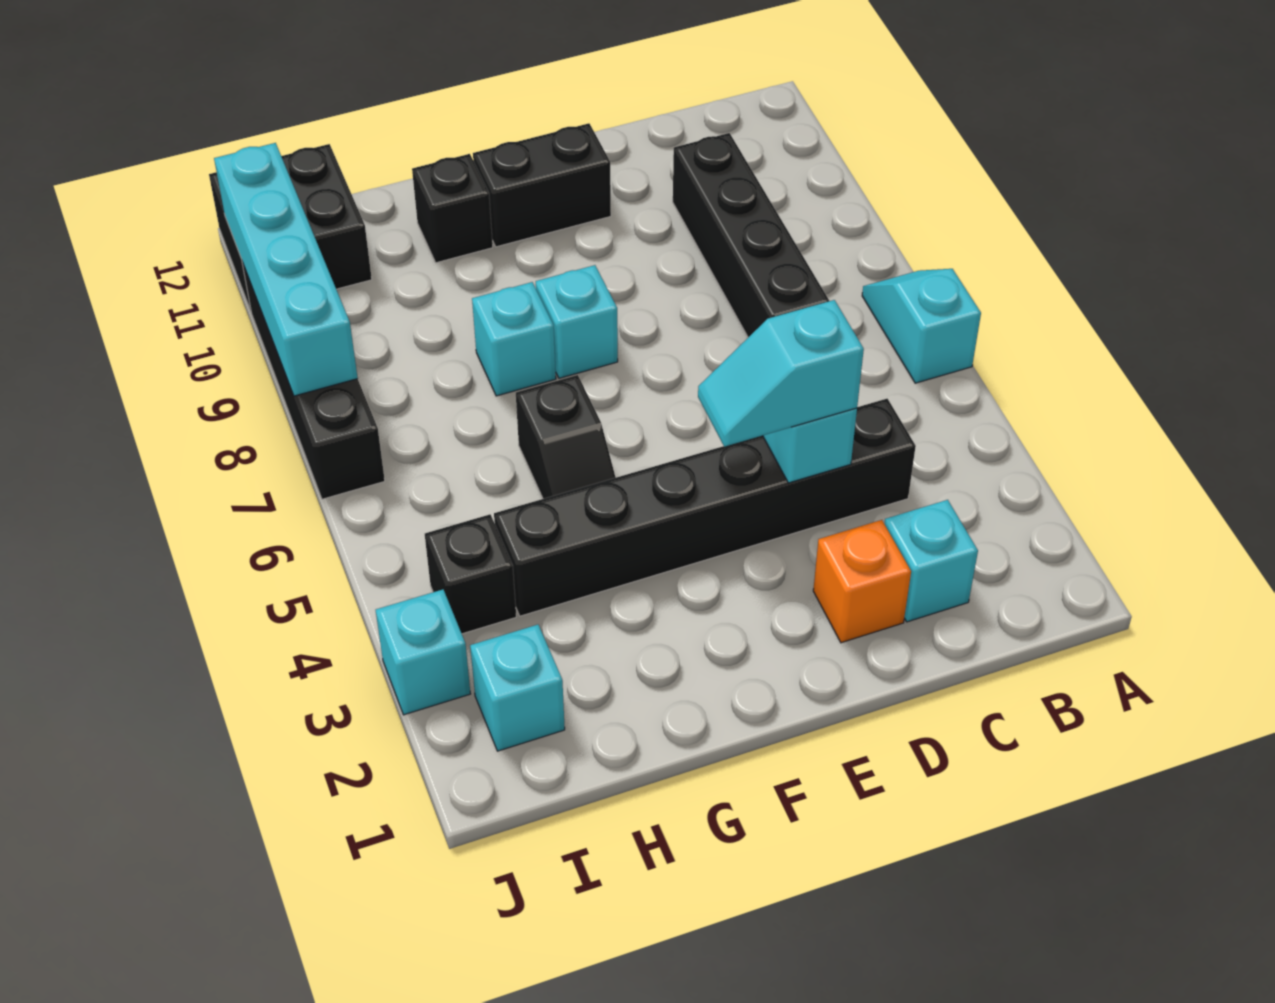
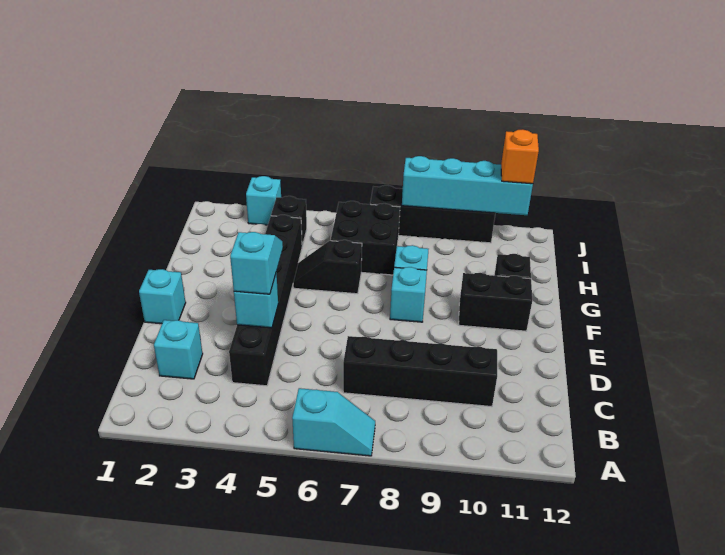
orange 1x1 brick [813,520,911,643] -> orange 1x1 brick moved to [501,129,539,184]
black 1x2 brick [473,123,611,247] -> black 1x2 brick turned to [459,273,532,331]
cyan 1x1 brick [470,625,565,751] -> cyan 1x1 brick moved to [139,269,186,324]
black 2x2 brick [209,144,372,311] -> black 2x2 brick moved to [331,201,400,275]

